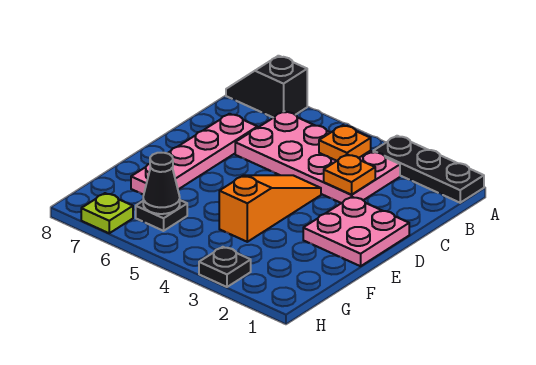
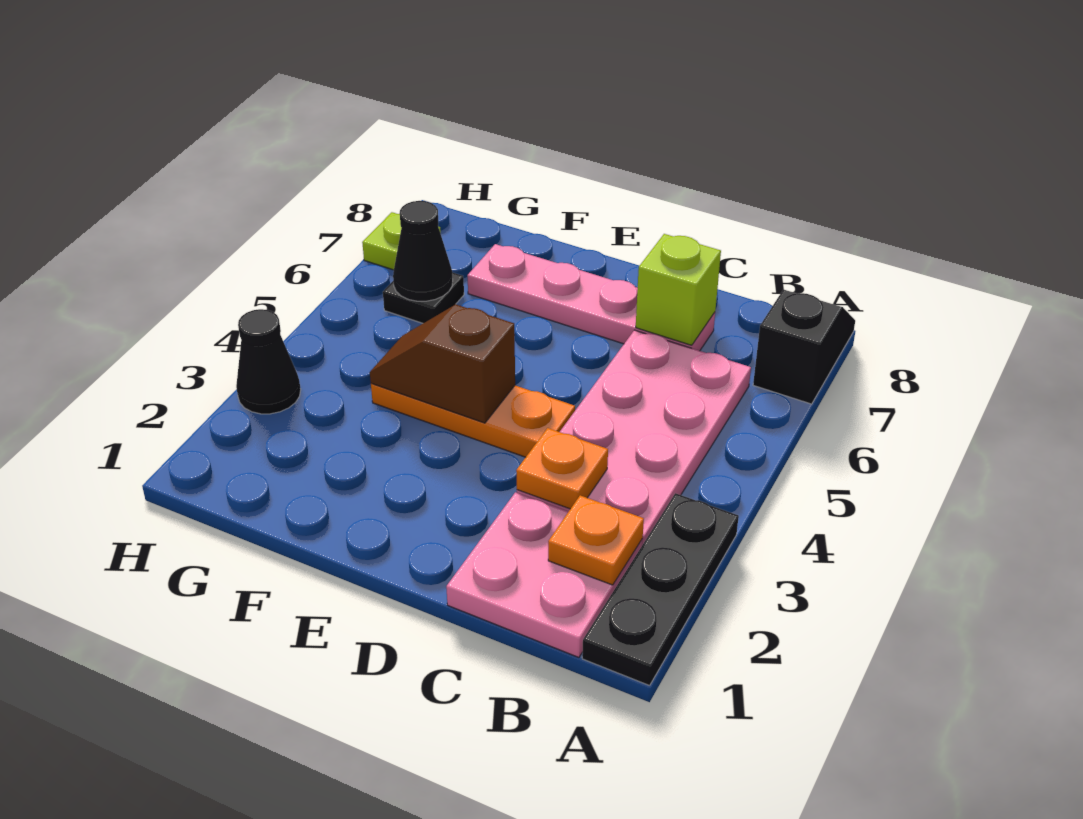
orange 1x1 plate [319,125,371,161] -> orange 1x1 plate moved to [548,495,644,585]
none -> lime 1x1 brick [636,234,721,345]
pink 2x2 plate [303,197,409,266] -> pink 2x2 plate moved to [446,492,643,657]
orange 1x3 slope [219,175,321,242] -> orange 1x3 plate [371,383,575,457]
none -> brown 1x2 slope [370,304,515,423]
black 1x1 plate [199,247,251,287] -> black 1x1 cone [236,309,301,414]

